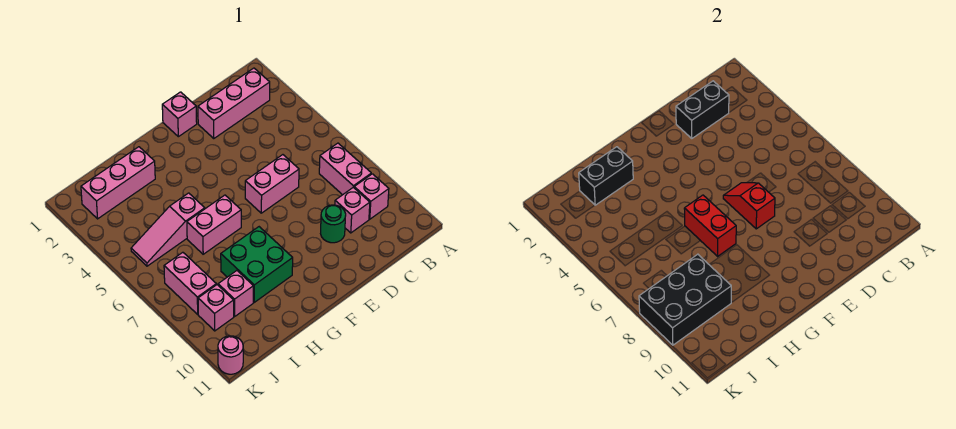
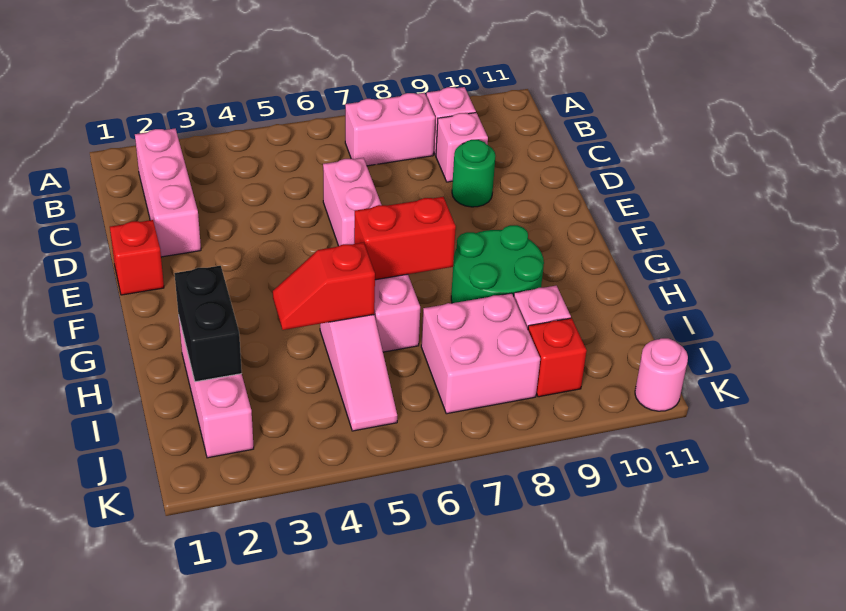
black 1x2 brick [676,81,729,139] -> none
pink 1x1 brick [162,92,197,137] -> red 1x1 brick [110,220,164,295]
red 1x2 slope [723,183,775,229] -> red 1x2 slope moved to [273,243,375,330]
green 2x2 brick [221,227,293,302] -> green 2x2 round brick [451,225,544,303]
black 2x3 brick [639,254,731,345] -> none
pink 1x2 brick [164,252,216,314] -> pink 2x2 brick [421,293,540,414]
pink 1x1 brick [198,285,234,331] -> red 1x1 brick [528,318,587,397]

